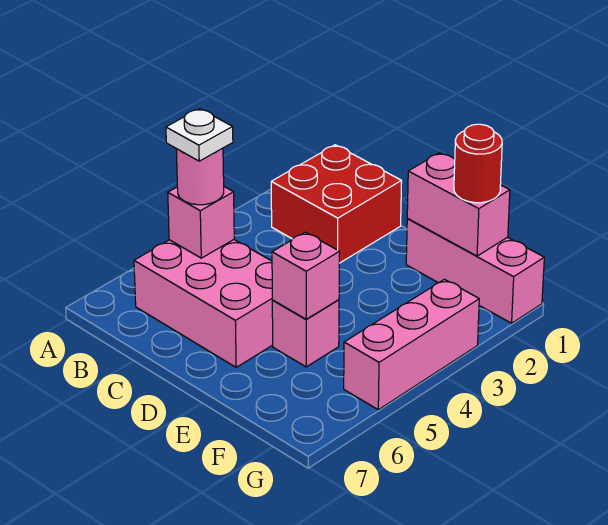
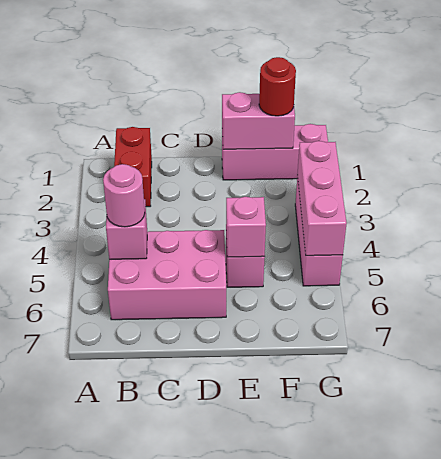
red 2x2 brick [271,145,402,263] -> red 1x2 brick [114,127,152,207]
white 1x1 plate [166,109,233,161] -> none
none -> pink 1x3 brick [297,141,347,256]

